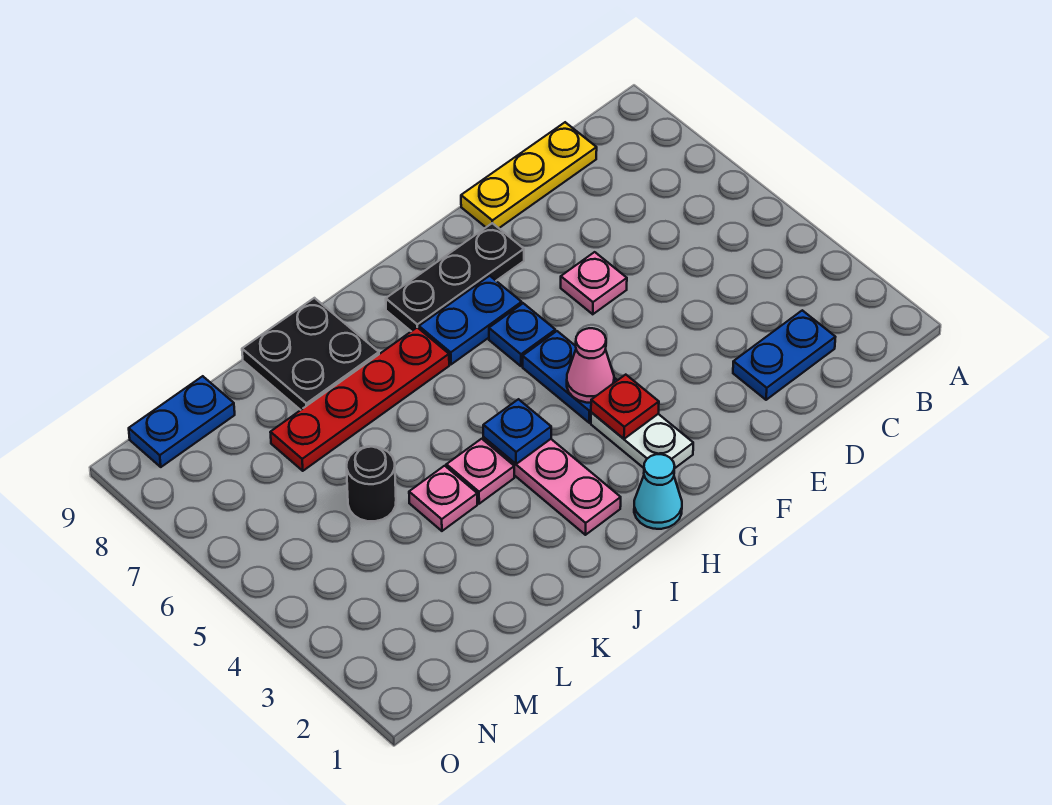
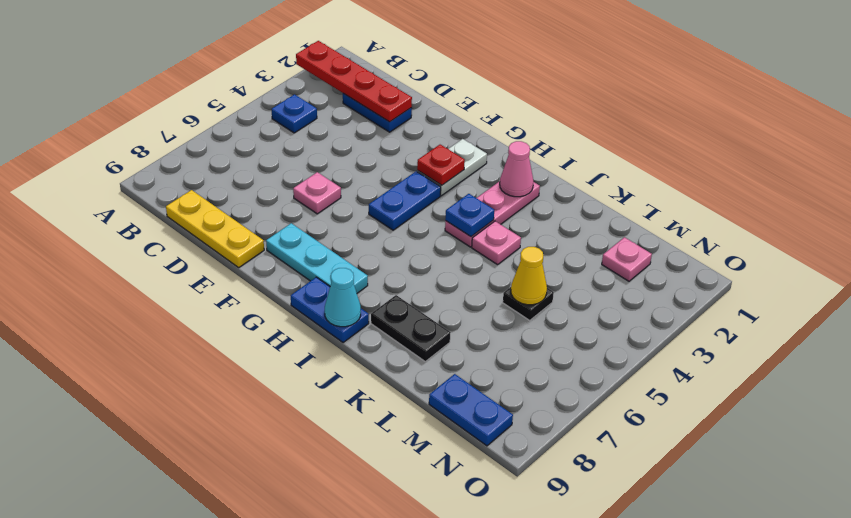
black 1x3 plate [386,223,524,331] -> cyan 1x3 plate [266,223,368,293]
pink 1x1 cone [567,328,614,403] -> pink 1x1 cone moved to [500,141,533,197]
blue 1x1 plate [489,303,555,366] -> blue 1x1 plate moved to [272,94,317,133]
blue 1x2 plate [419,276,522,364] -> blue 1x2 plate moved to [291,277,369,343]
cyan 1x1 cone [634,454,682,529] -> cyan 1x1 cone moved to [325,268,361,327]
red 1x4 plate [270,327,449,471] -> red 1x4 plate moved to [296,41,412,122]
black 2x2 plate [242,298,379,410] -> black 1x2 plate [371,295,451,361]
pink 1x1 plate [409,466,477,531] -> pink 1x1 plate moved to [602,237,652,281]
black 1x1 round brick [347,446,396,521] -> black 1x1 plate [503,287,554,320]
none -> yellow 1x1 cone [511,247,547,305]

